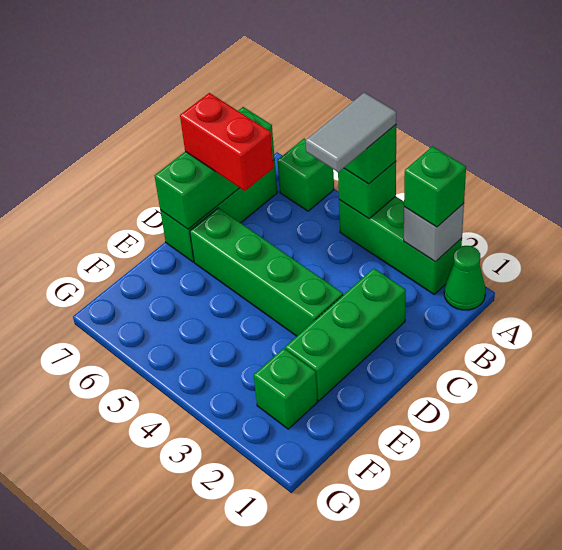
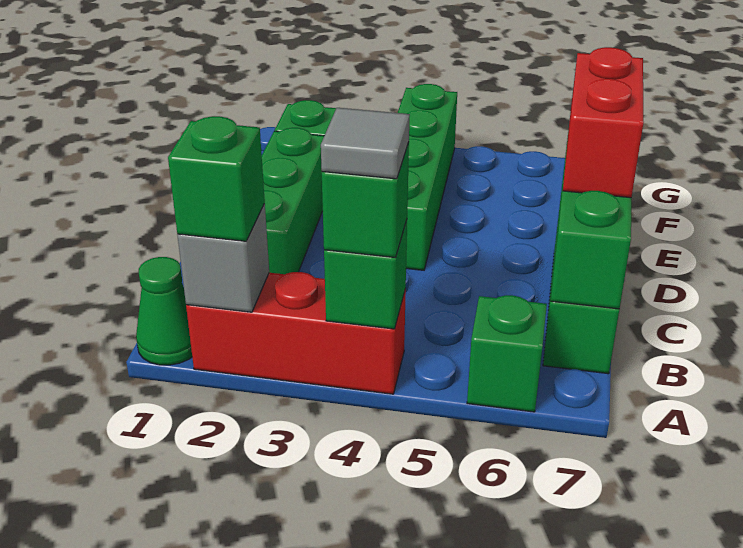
green 1x3 brick [339,196,462,294] -> red 1x3 brick [186,272,406,394]
grey 1x2 tile [306,92,396,172] -> grey 1x1 tile [321,108,410,179]
red 1x2 brick [180,93,273,191] -> red 1x2 brick turned to [563,47,644,198]
green 1x4 brick [190,208,343,336] -> green 1x4 brick turned to [398,84,457,270]

